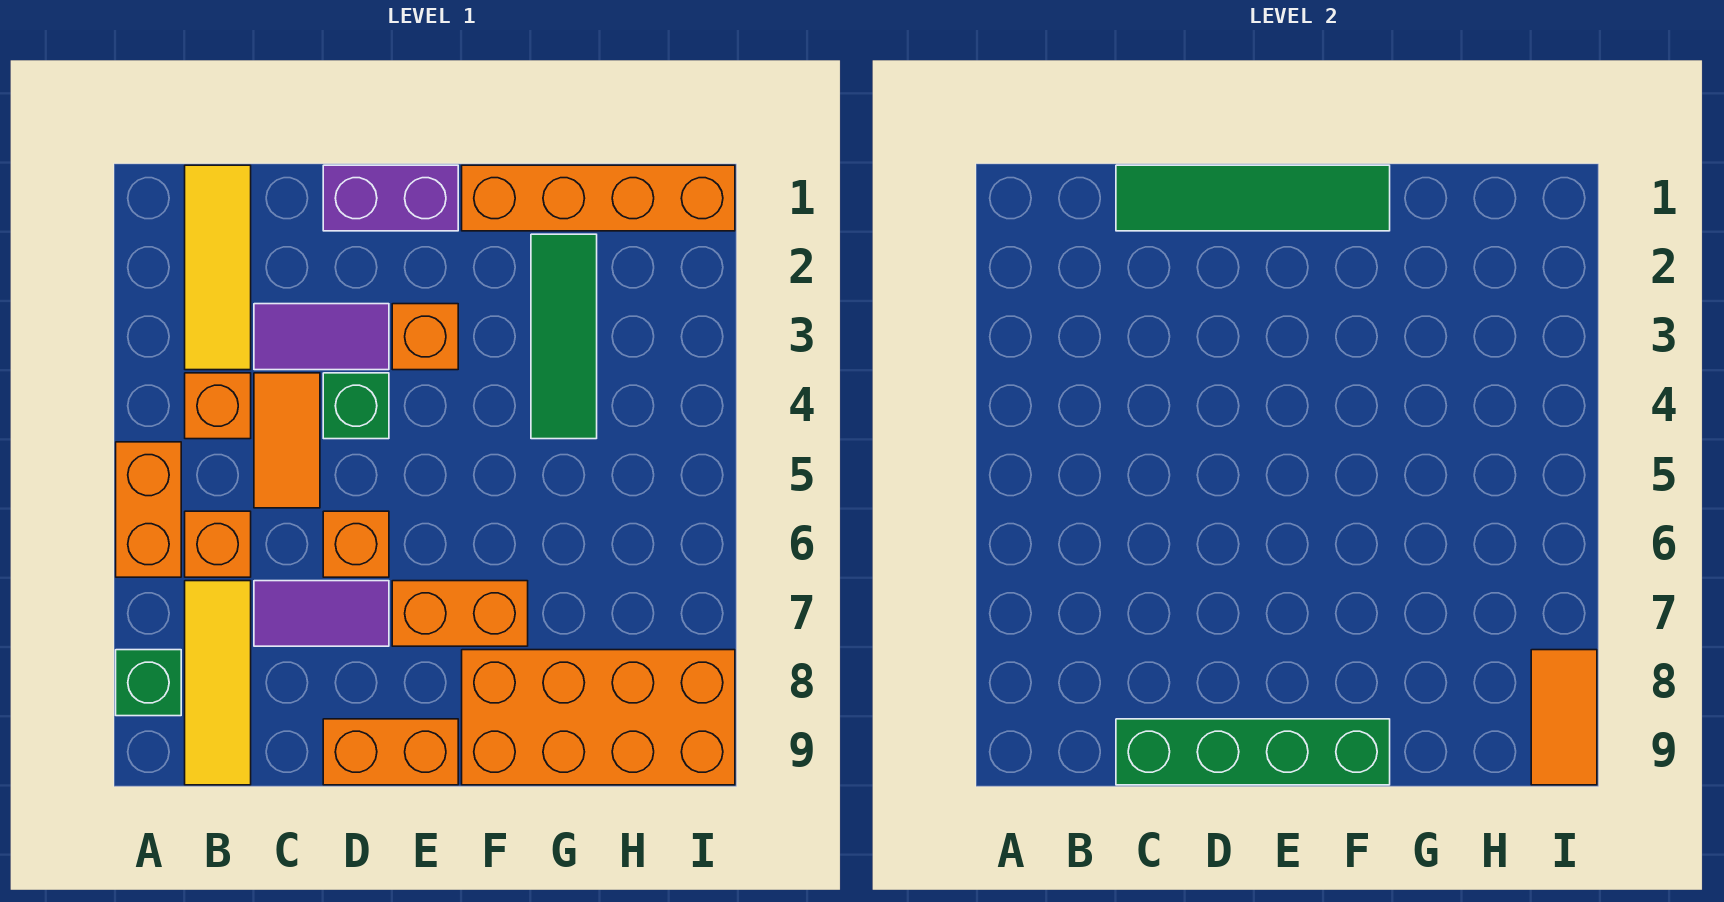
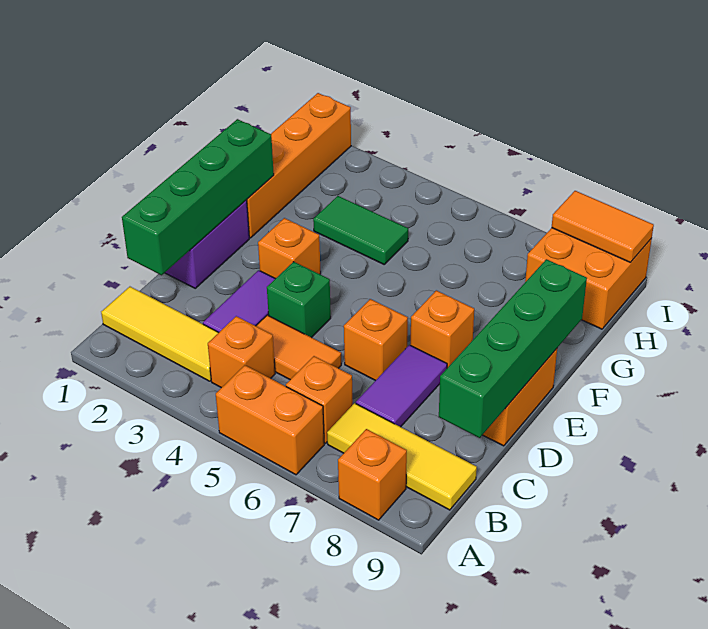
green 1x1 brick [116,650,181,716] -> orange 1x1 brick [338,429,407,520]
green 1x4 tile [1116,165,1390,231] -> green 1x4 brick [122,119,274,275]
orange 1x2 brick [392,581,528,646] -> orange 1x1 brick [411,290,474,368]
orange 2x4 brick [462,650,735,785] -> orange 2x2 brick [525,228,652,329]
green 1x3 tile [531,234,597,439] -> green 1x2 tile [313,196,408,264]

